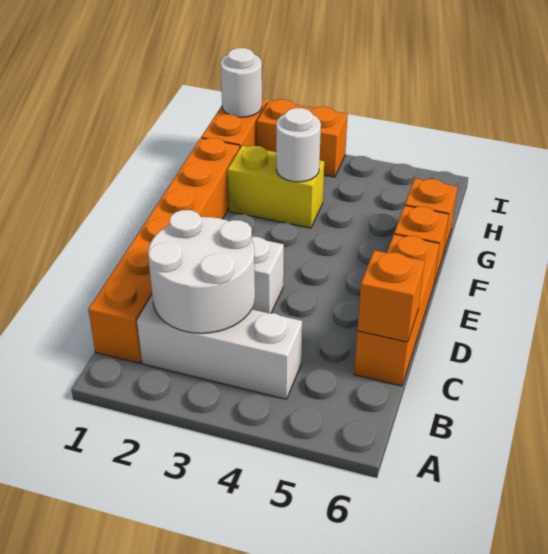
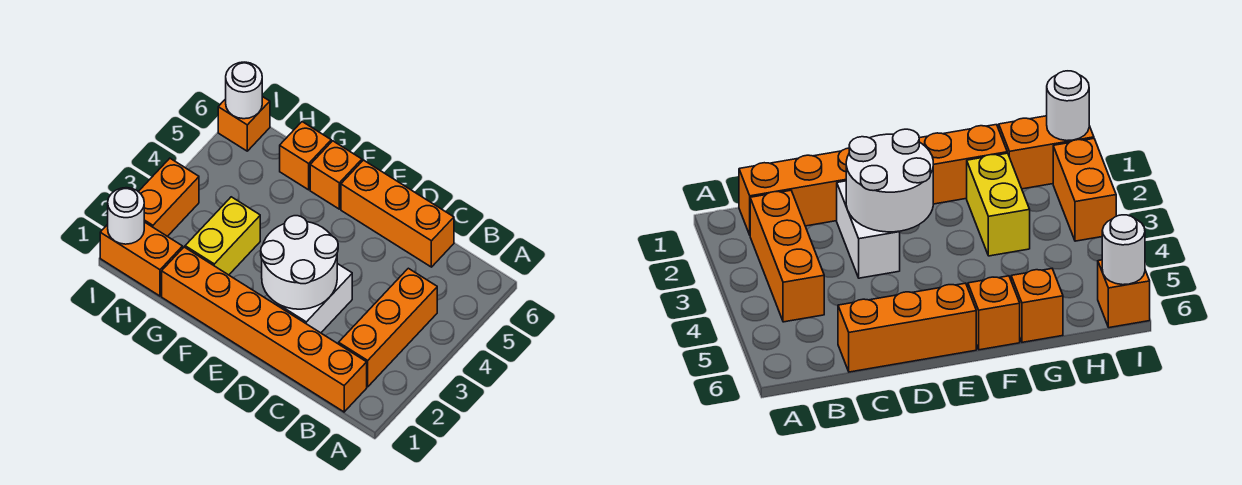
white 1x3 brick [137,296,302,399] -> orange 1x3 brick [339,268,437,387]
white 2x2 round brick [148,210,255,333] -> white 2x2 round brick moved to [261,216,338,309]
orange 1x1 brick [357,250,425,342] -> orange 1x1 brick moved to [218,97,270,151]
white 1x1 round brick [276,108,321,182] -> white 1x1 round brick moved to [226,62,262,119]

